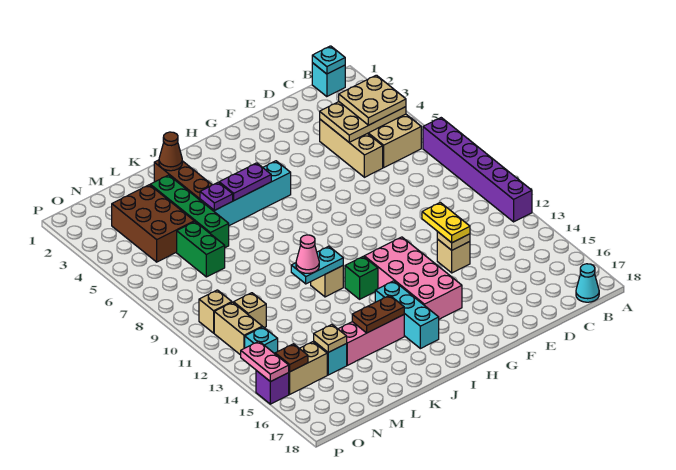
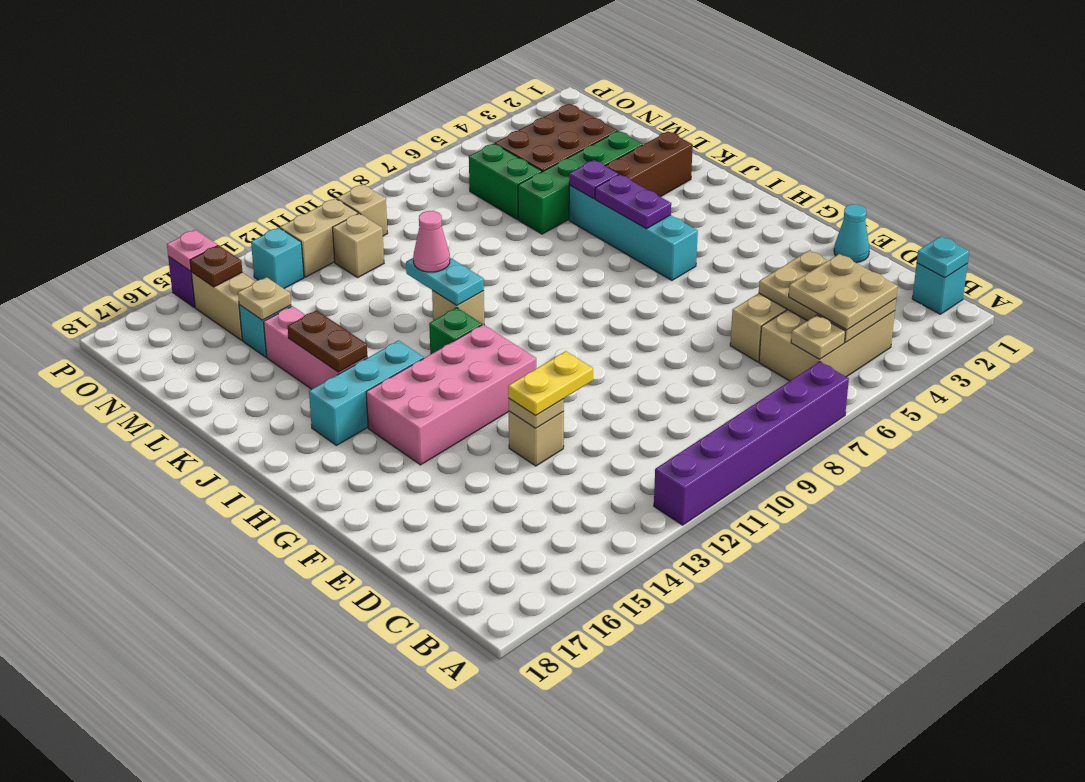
none -> tan 1x1 plate [791,315,845,359]
cyan 1x1 cone [576,264,599,302] -> cyan 1x1 cone moved to [834,204,869,263]
brown 1x1 cone [159,132,182,171] -> none
green 1x2 brick [177,222,225,277] -> green 1x2 brick turned to [469,143,542,219]
pink 1x2 plate [241,341,289,382] -> pink 1x1 plate [167,230,218,271]

